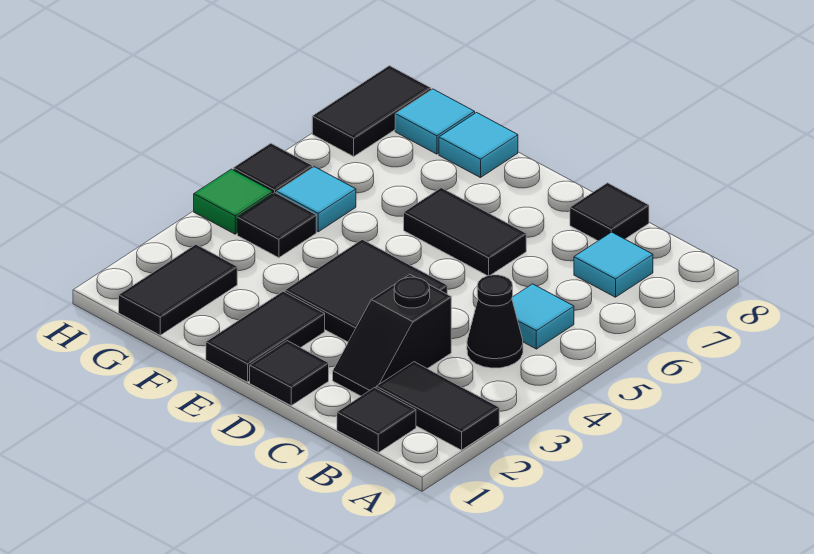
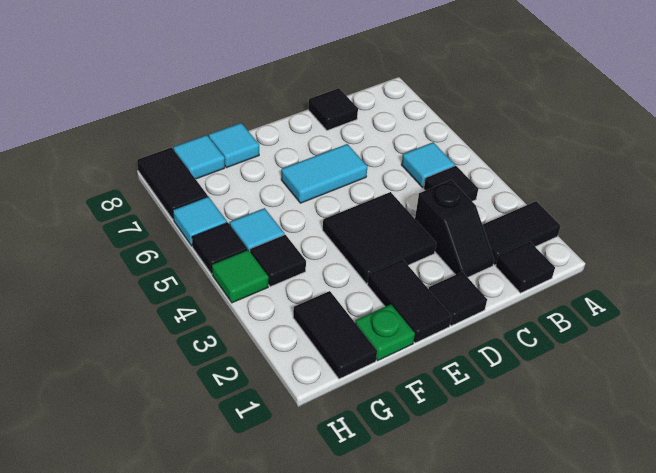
black 1x1 cone [467,275,523,368] -> black 1x1 tile [424,166,478,201]
cyan 1x1 tile [574,232,653,297] -> cyan 1x1 tile moved to [173,197,227,246]
black 1x2 tile [404,188,526,276] -> cyan 1x2 tile [281,144,368,203]
none -> green 1x1 plate [355,304,415,361]

